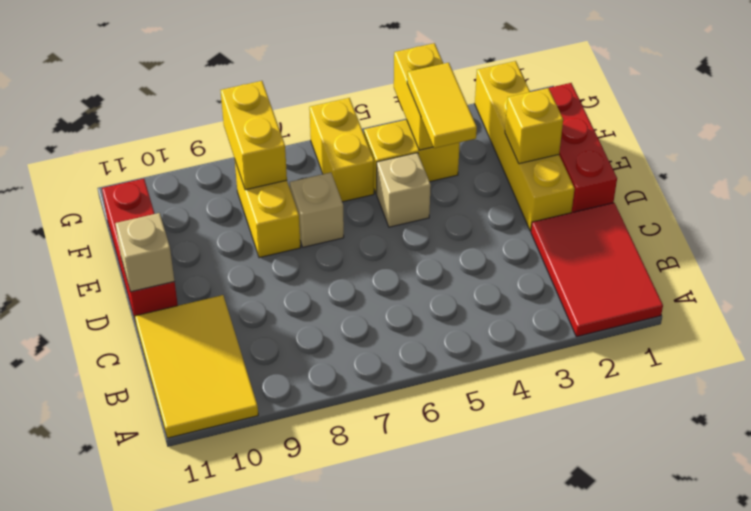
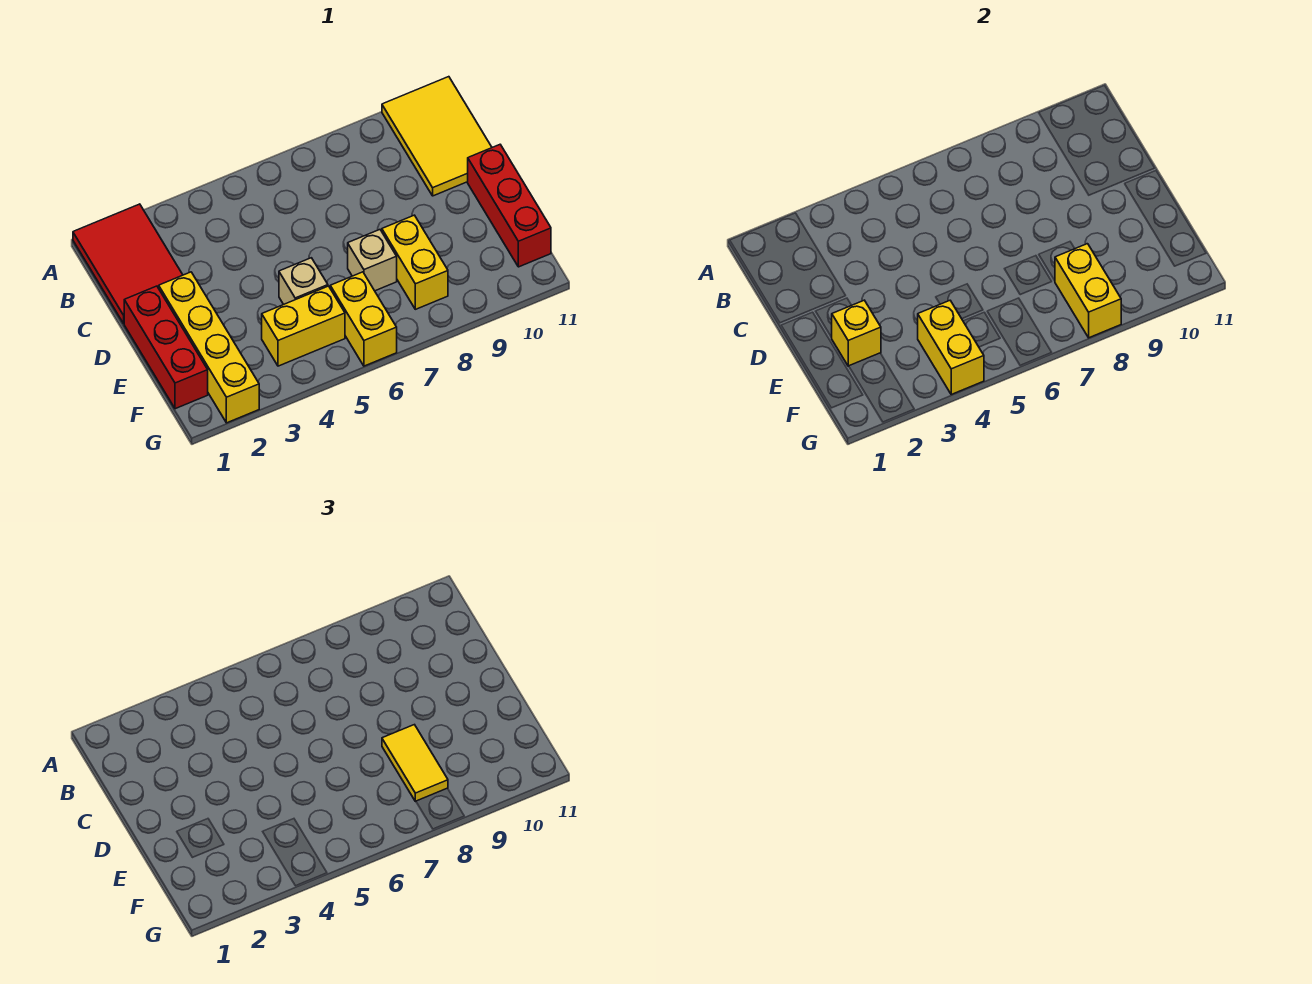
tan 1x1 brick [115,213,175,292] -> none
yellow 1x2 tile [407,63,477,148] -> yellow 1x2 tile moved to [382,725,448,801]

